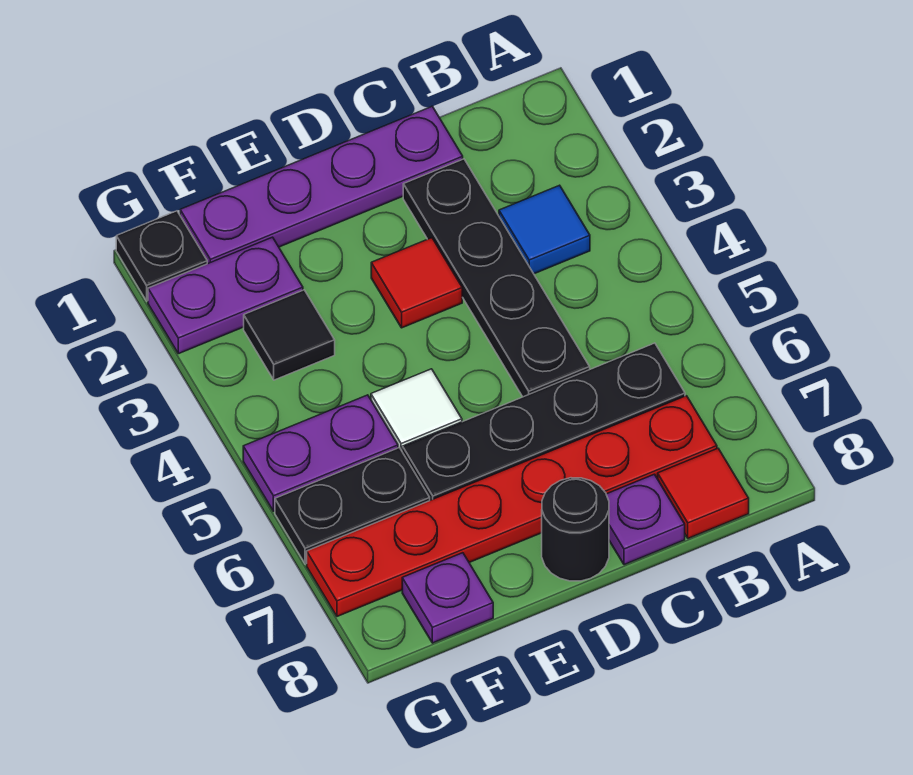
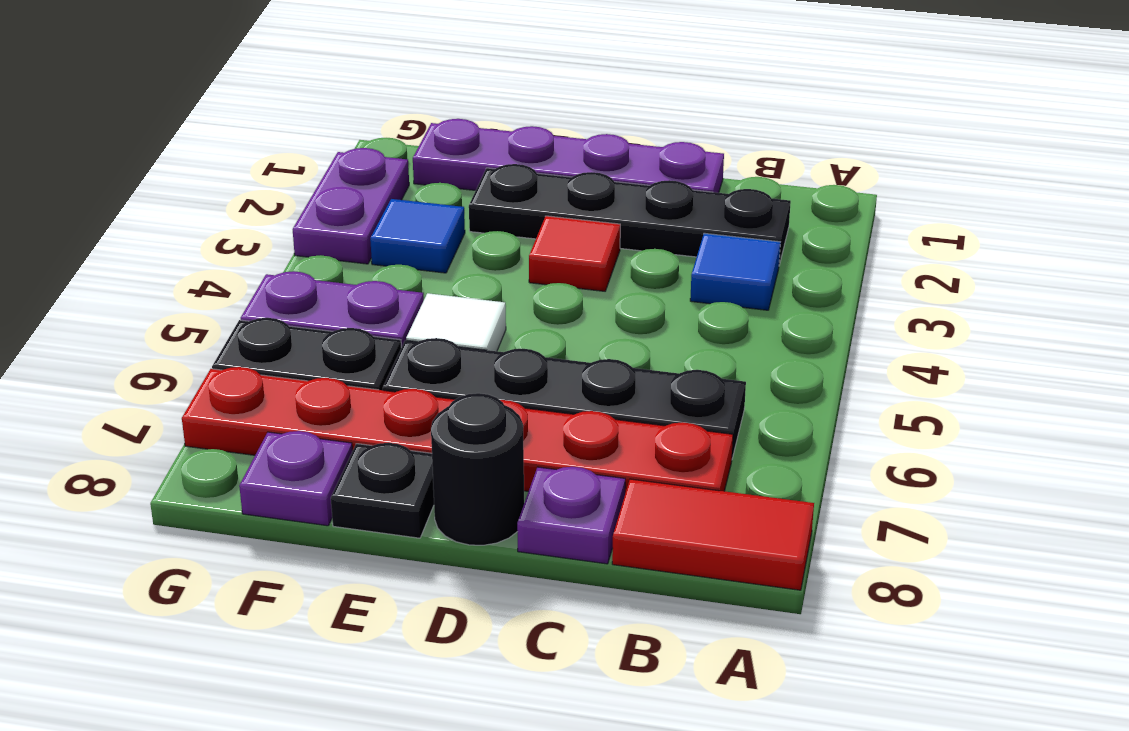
red 1x1 tile [658,448,749,538] -> red 1x2 tile [612,479,814,590]
black 1x4 plate [403,159,590,397] -> black 1x4 plate turned to [469,164,791,265]
purple 1x2 plate [148,237,303,354] -> purple 1x2 plate turned to [293,148,409,264]
black 1x1 tile [244,290,335,380] -> blue 1x1 tile [370,199,465,273]
black 1x1 plate [116,211,207,301] -> black 1x1 plate moved to [331,443,434,538]

